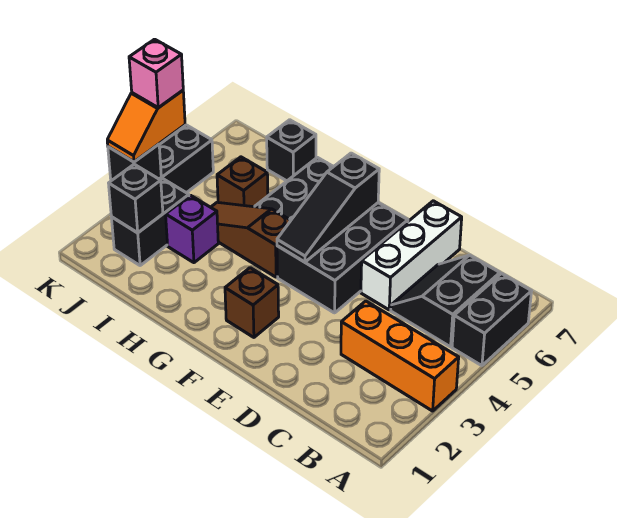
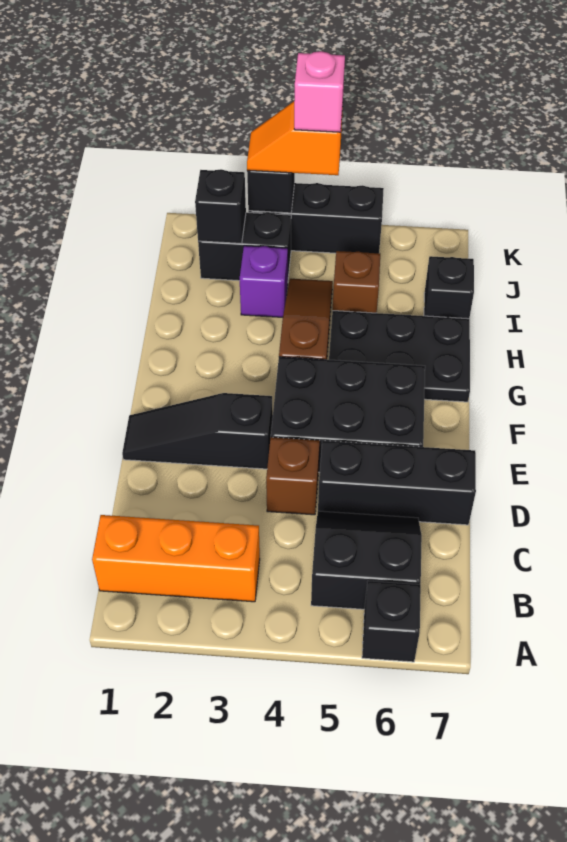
orange 1x3 brick [341,301,459,411] -> orange 1x3 brick turned to [92,515,260,602]
black 1x2 brick [452,274,532,366] -> black 1x1 brick [362,581,421,662]
white 1x3 brick [361,201,462,310] -> black 1x3 brick [318,441,476,525]
brown 1x1 brick [225,268,279,337] -> brown 1x1 brick moved to [266,437,320,515]
black 1x3 slope [277,153,379,262] -> black 1x3 slope moved to [122,393,273,469]

